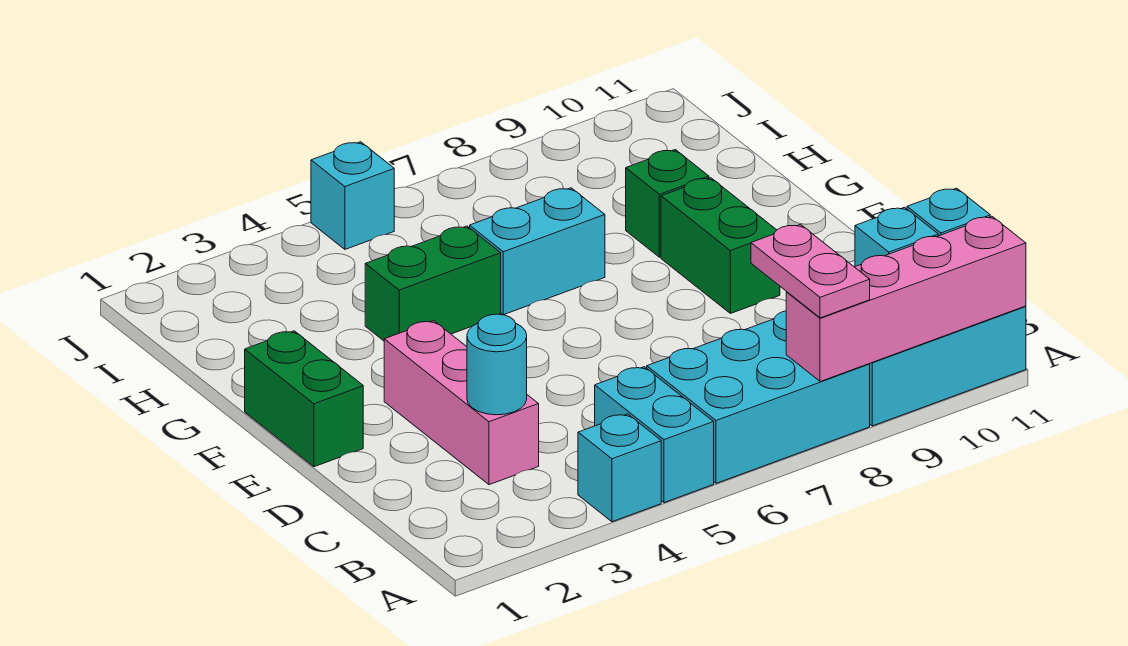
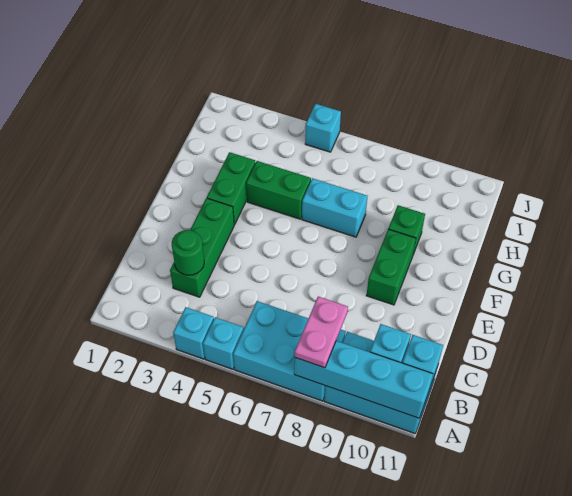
cyan 1x2 brick [595,367,714,503] -> cyan 1x1 brick [203,317,244,369]
pink 1x4 brick [786,216,1026,382] -> cyan 1x4 brick [294,341,433,418]
pink 1x3 brick [384,321,539,485] -> green 1x3 brick [170,198,234,297]
cyan 1x1 round brick [467,314,527,415] -> green 1x1 round brick [172,230,204,275]
green 1x2 brick [245,331,363,467] -> green 1x2 brick moved to [207,152,255,225]

